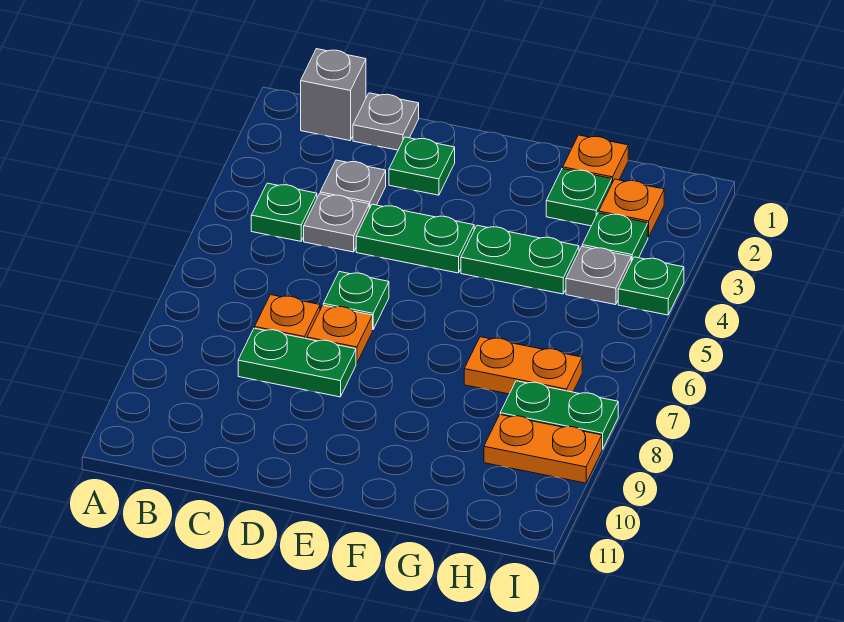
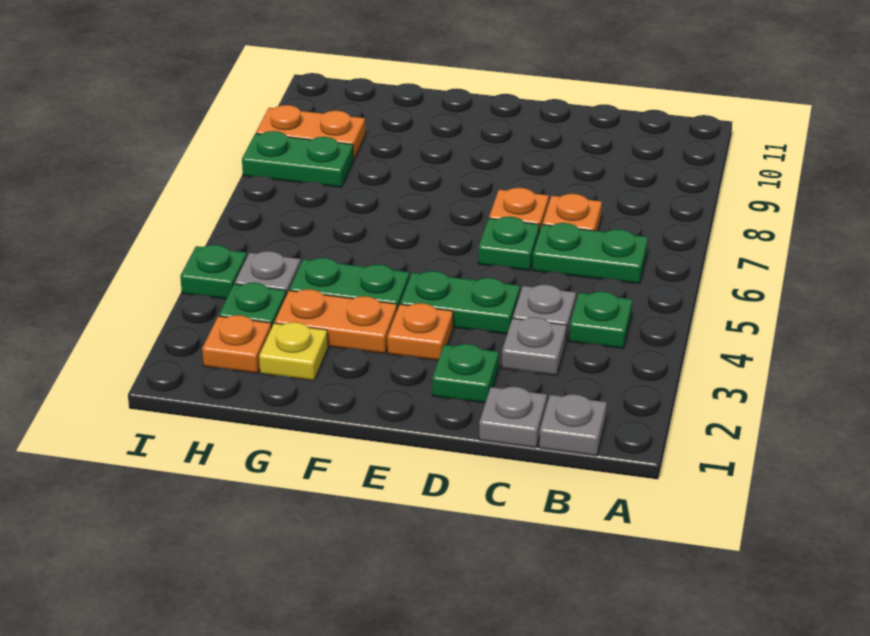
grey 1x1 brick [301,49,366,141] -> grey 1x1 plate [539,394,607,456]
green 1x2 plate [238,328,356,397] -> green 1x2 plate moved to [533,223,648,284]
orange 1x1 plate [563,135,628,183] -> orange 1x1 plate moved to [387,303,453,360]
green 1x1 plate [546,169,612,226] -> yellow 1x1 plate [259,322,328,381]
orange 1x2 plate [464,337,582,394] -> orange 1x2 plate moved to [275,289,397,354]

